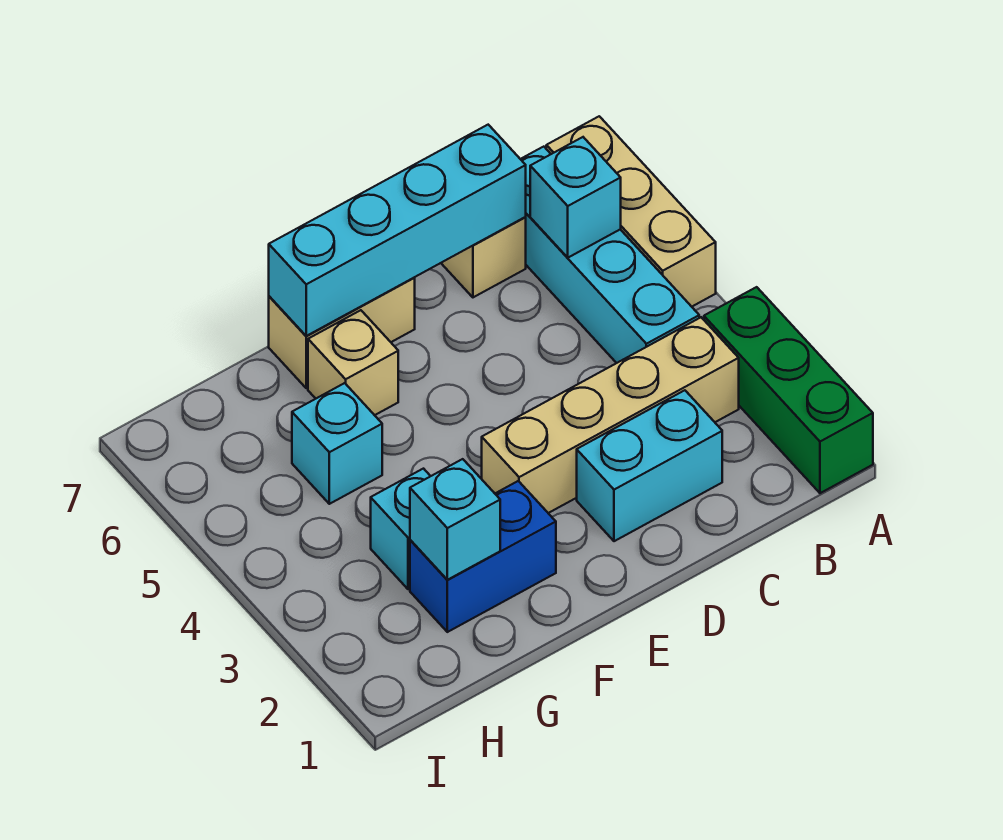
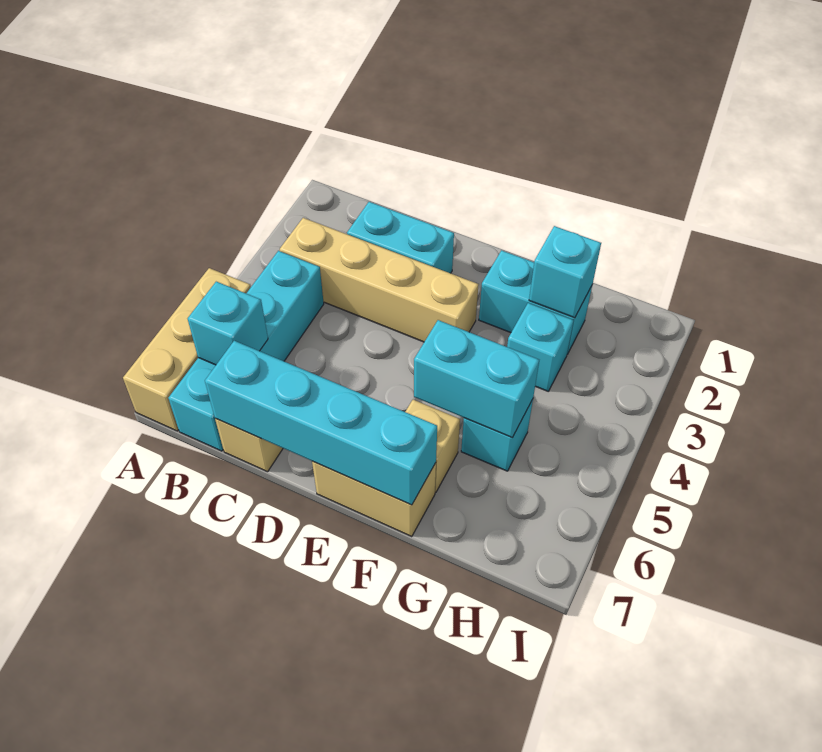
green 1x3 brick [704,287,873,493] -> none
blue 1x2 brick [410,481,556,632] -> cyan 1x2 brick [479,250,592,354]
none -> cyan 1x2 brick [414,320,539,437]

